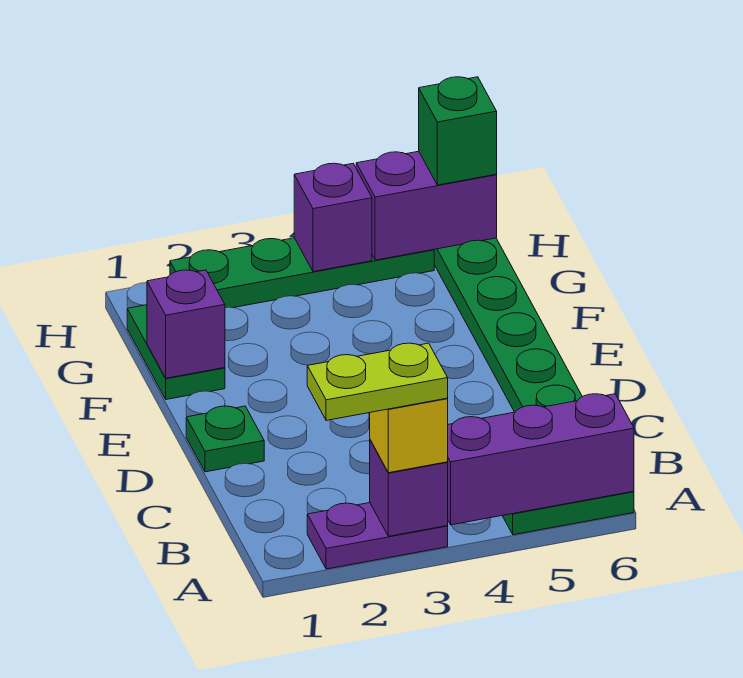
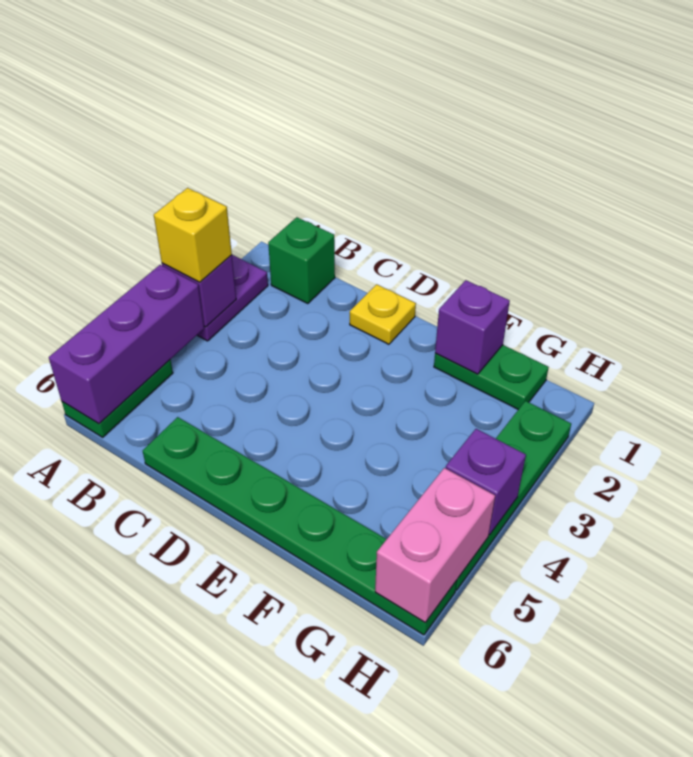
lime 1x2 plate [307,343,448,420] -> none
green 1x1 plate [186,406,264,472] -> yellow 1x1 plate [350,284,416,344]
purple 1x2 brick [356,151,497,260] -> pink 1x2 brick [375,468,495,622]
green 1x1 brick [419,77,497,185] -> green 1x1 brick moved to [268,217,335,304]

